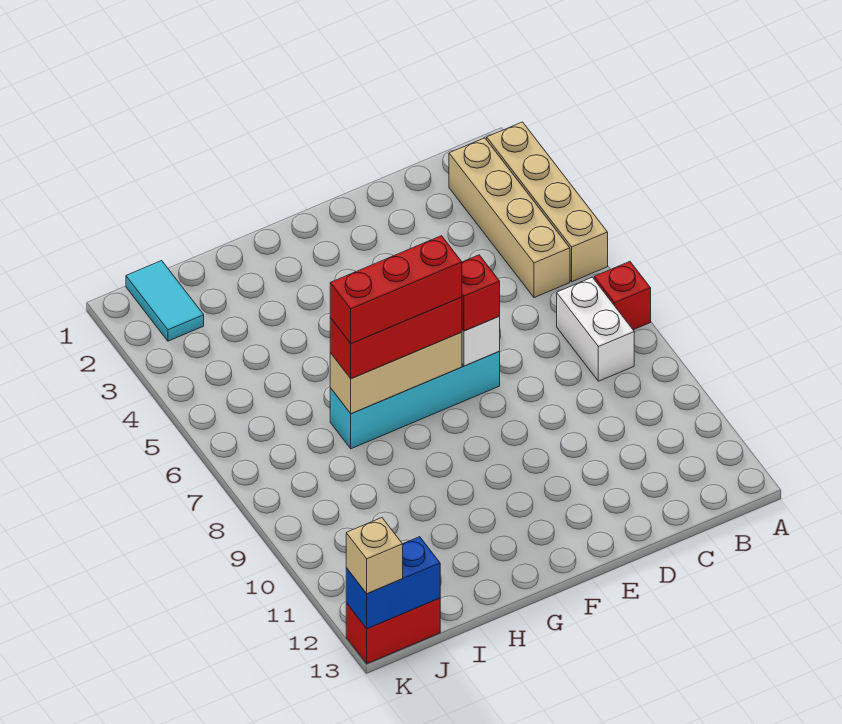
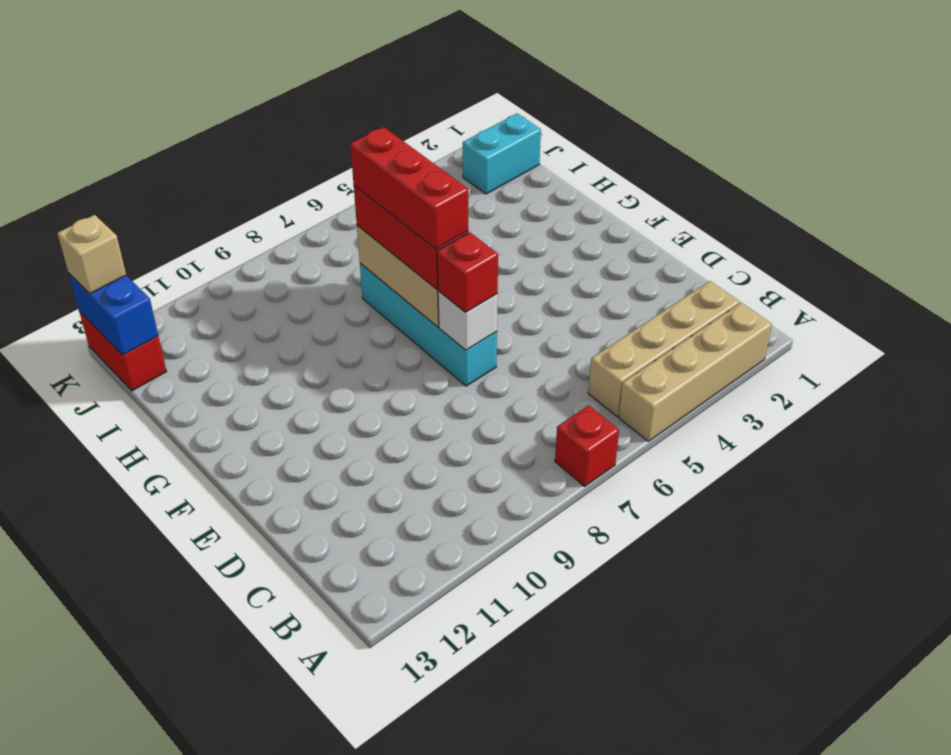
white 1x2 brick [557,277,634,381] -> none
cyan 1x2 tile [126,261,204,341] -> cyan 1x2 brick [463,113,541,194]

